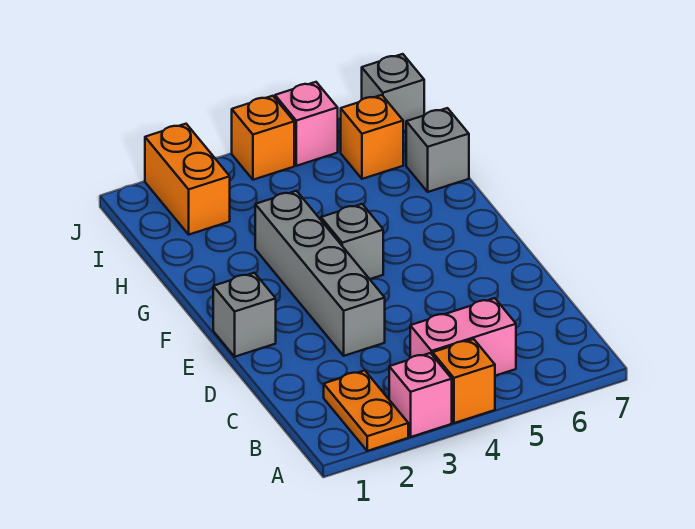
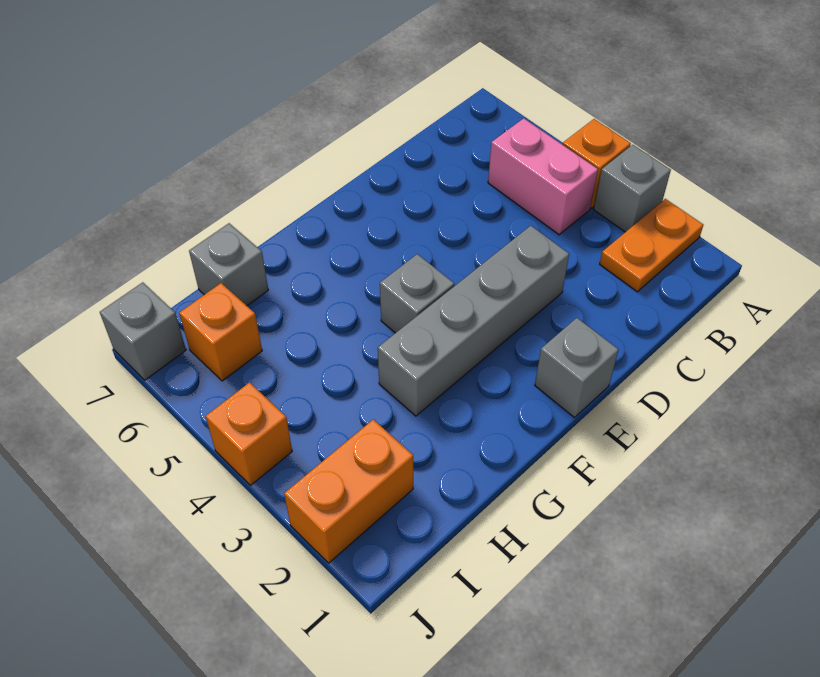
pink 1x1 brick [389,353,452,437] -> grey 1x1 brick [594,145,671,232]
pink 1x1 brick [275,82,338,166] -> none

